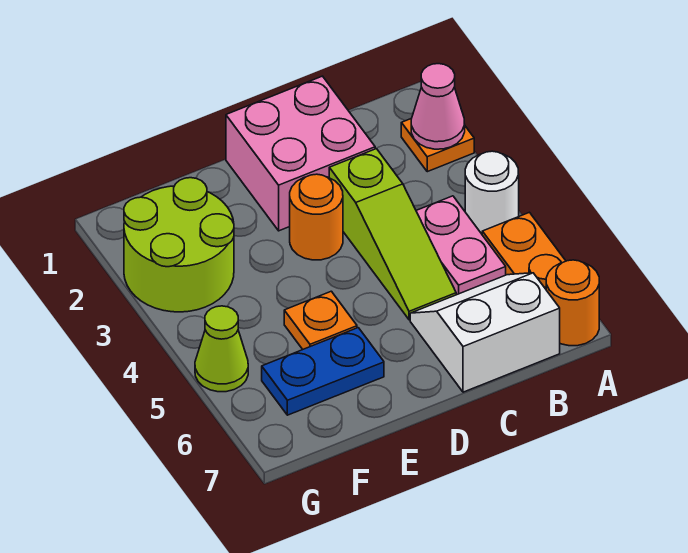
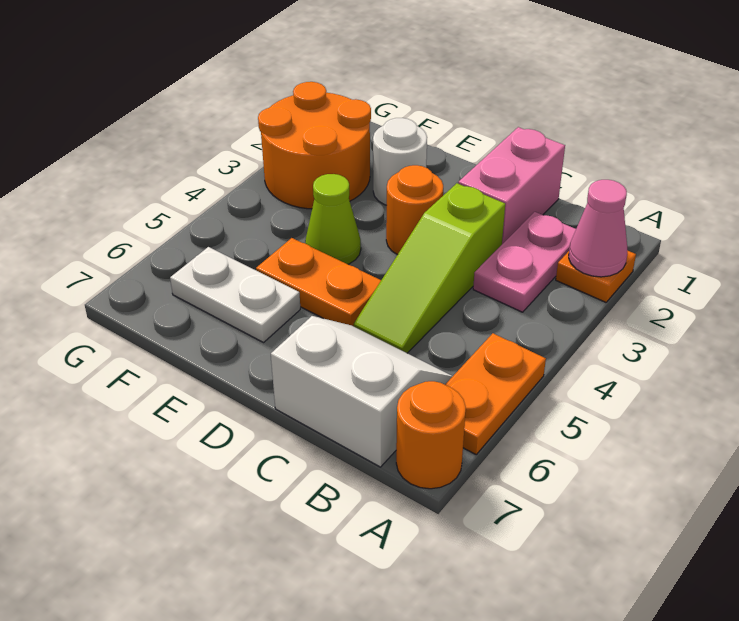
white 1x1 round brick [465,151,519,234] -> white 1x1 round brick moved to [373,118,427,205]
pink 1x2 plate [416,196,506,295] -> pink 1x2 plate moved to [473,212,576,312]
pink 2x2 brick [226,76,375,231] -> pink 1x2 brick [458,127,565,244]
orange 1x1 plate [284,291,357,349] -> orange 1x2 plate [256,238,381,326]
blue 1x2 plate [262,328,384,415] -> white 1x2 plate [170,247,300,343]
lime 2x2 round brick [124,178,234,312] -> orange 2x2 round brick [258,82,371,209]
lime 1x1 cone [195,306,248,392] -> lime 1x1 cone moved to [305,174,361,264]

